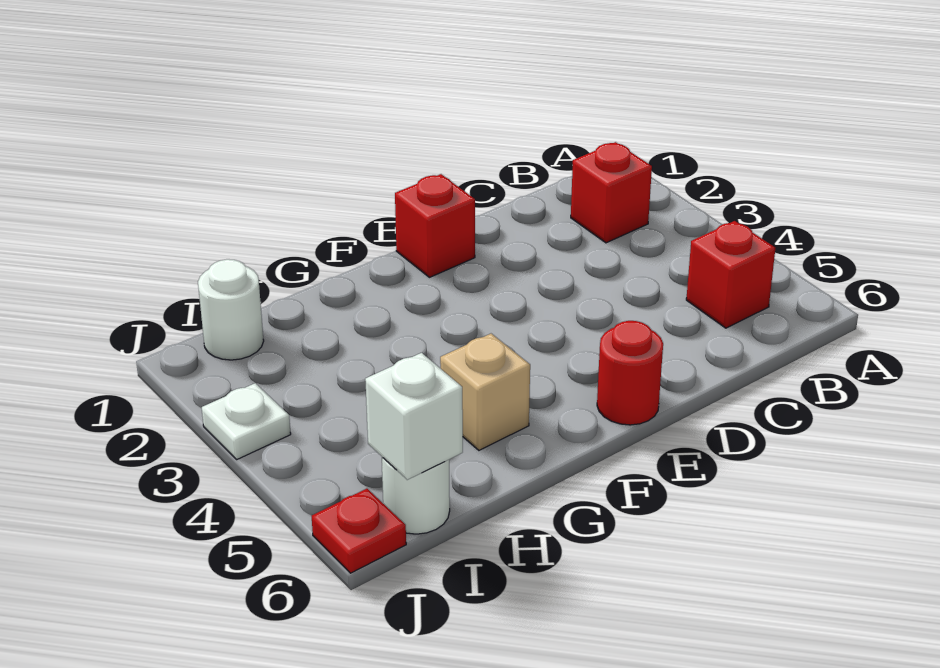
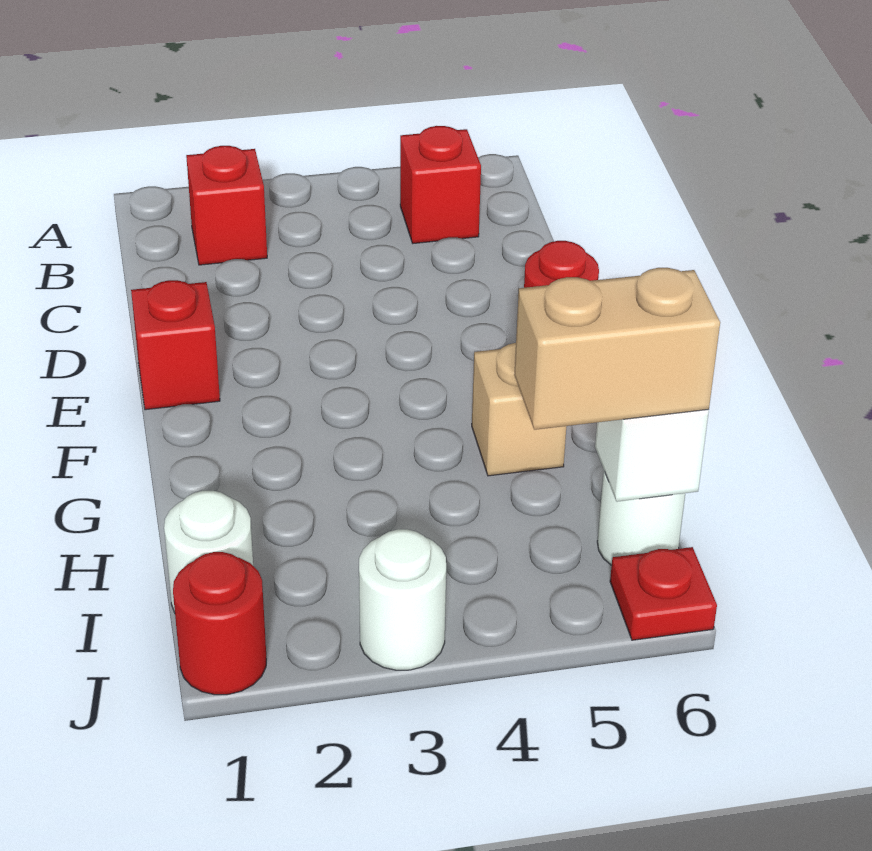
none -> tan 1x2 brick [514,268,720,430]
none -> red 1x1 round brick [173,552,266,695]
white 1x1 plate [202,383,291,459] -> white 1x1 round brick [359,529,446,670]

